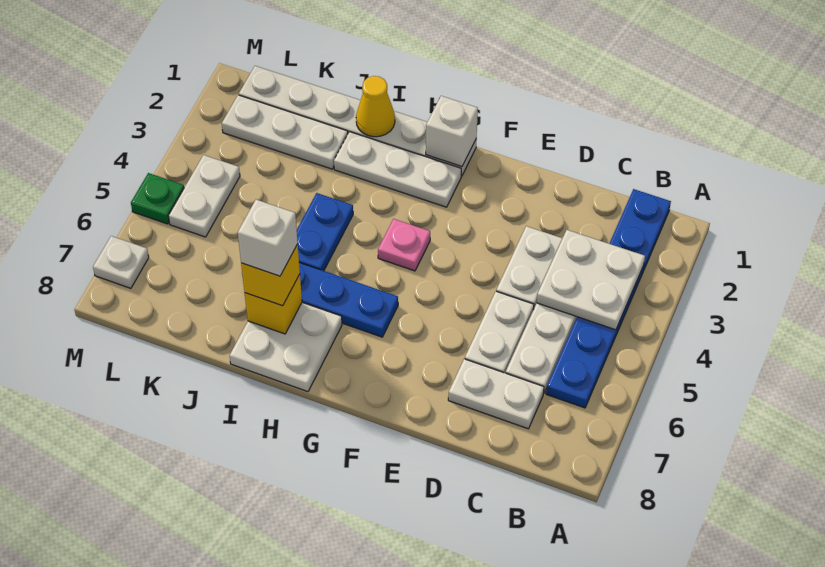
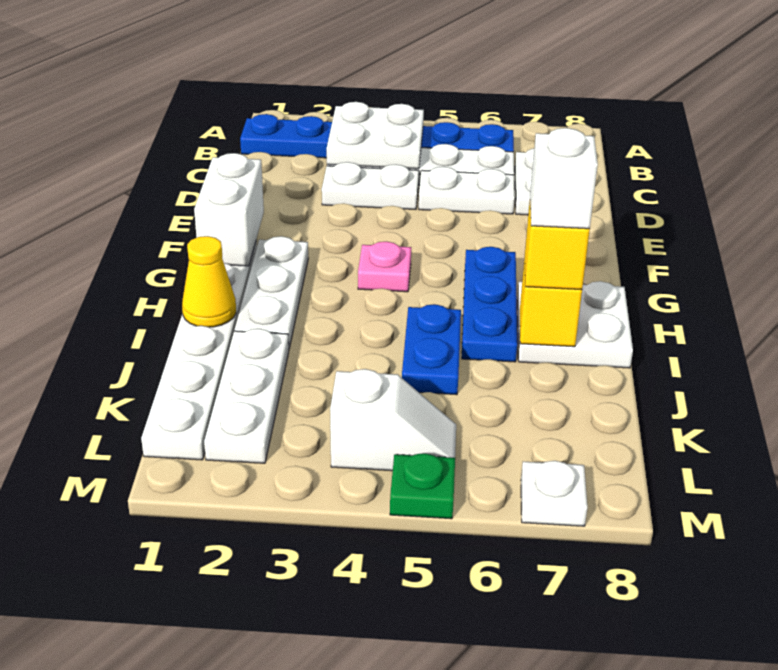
white 1x1 brick [426,96,478,167] -> white 1x2 brick [194,153,264,266]
blue 1x2 plate [297,193,353,271] -> blue 1x2 plate turned to [402,304,461,395]
white 1x2 plate [169,155,240,237] -> white 1x2 slope [330,369,456,471]

